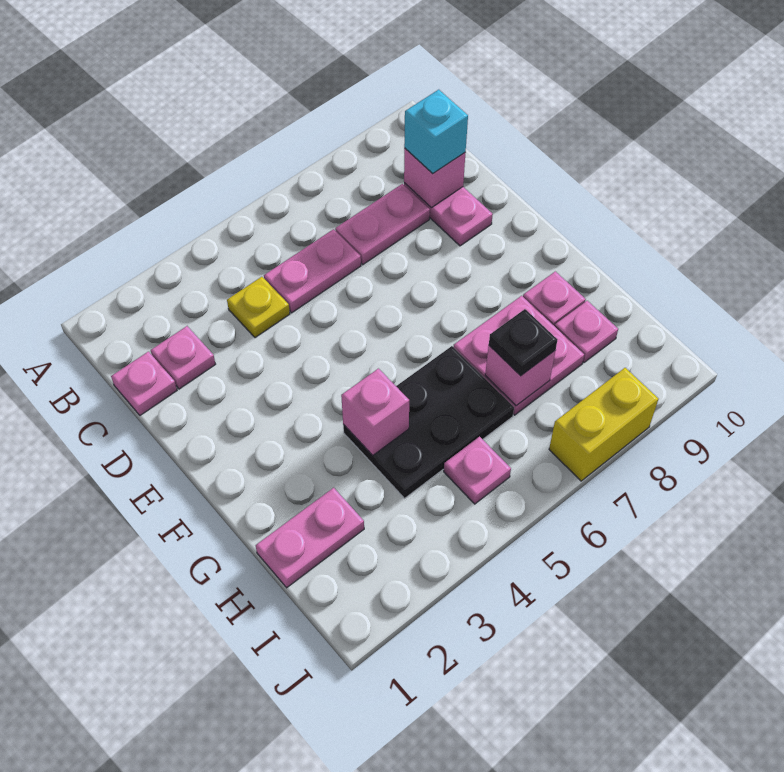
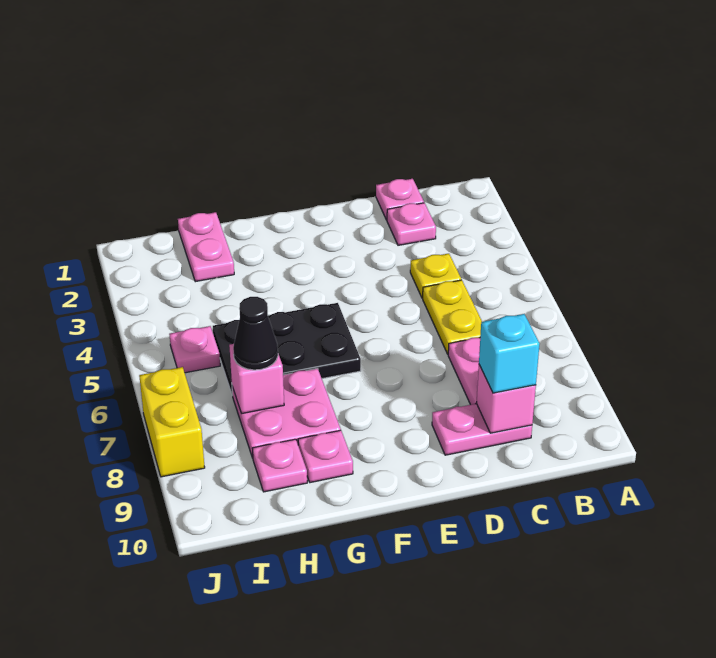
pink 1x2 plate [264,229,361,313] -> yellow 1x2 plate [423,280,482,354]
black 2x3 plate [343,346,514,498] -> black 2x3 plate turned to [213,303,361,396]
pink 1x1 brick [341,369,409,455] -> none
black 1x1 plate [489,309,558,376] -> black 1x1 cone [233,297,278,370]

